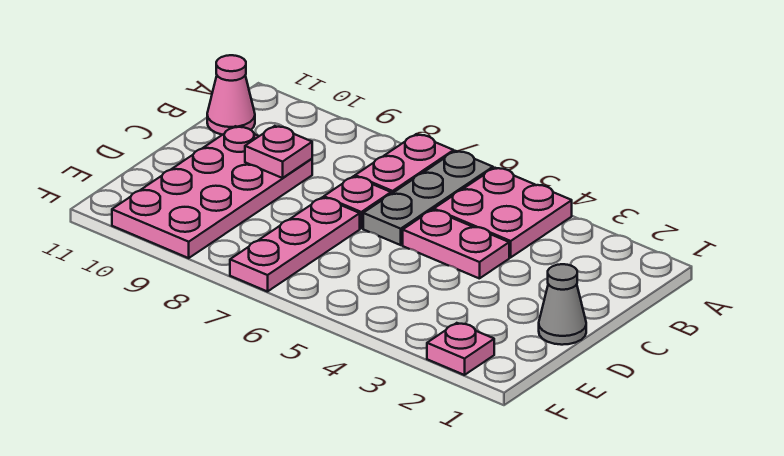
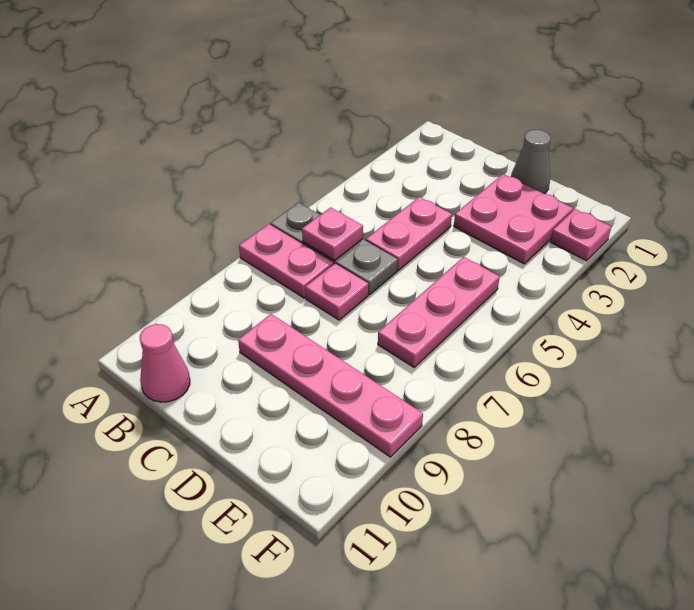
pink 2x2 plate [434,168,572,257] -> pink 2x2 plate moved to [454,174,573,264]
pink 2x4 plate [112,126,312,258] -> pink 1x4 plate [238,314,423,457]
pink 1x1 plate [245,126,312,178] -> pink 1x1 plate moved to [302,207,363,261]
pink 1x3 plate [230,197,360,292] -> pink 1x3 plate turned to [378,257,500,367]

